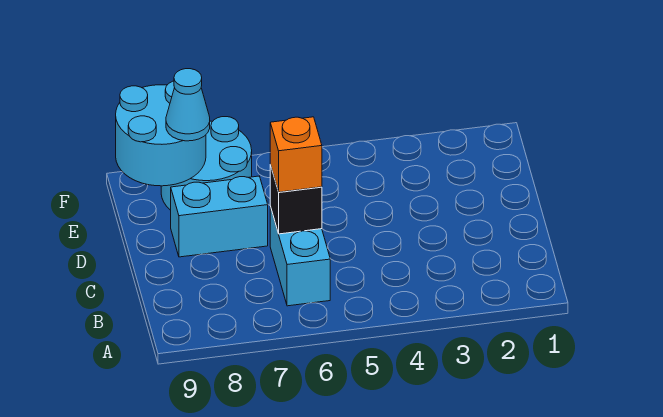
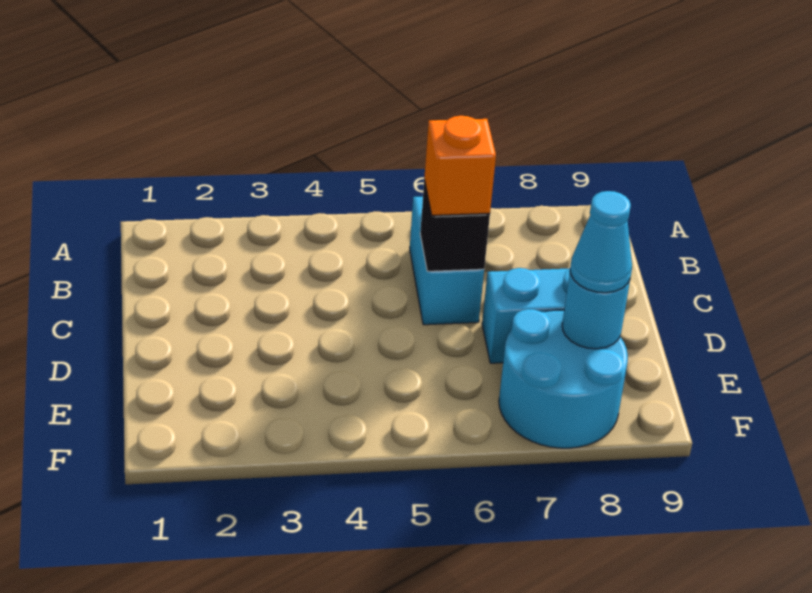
cyan 2x2 round brick [116,81,206,186] -> cyan 1x1 round brick [562,273,630,349]

